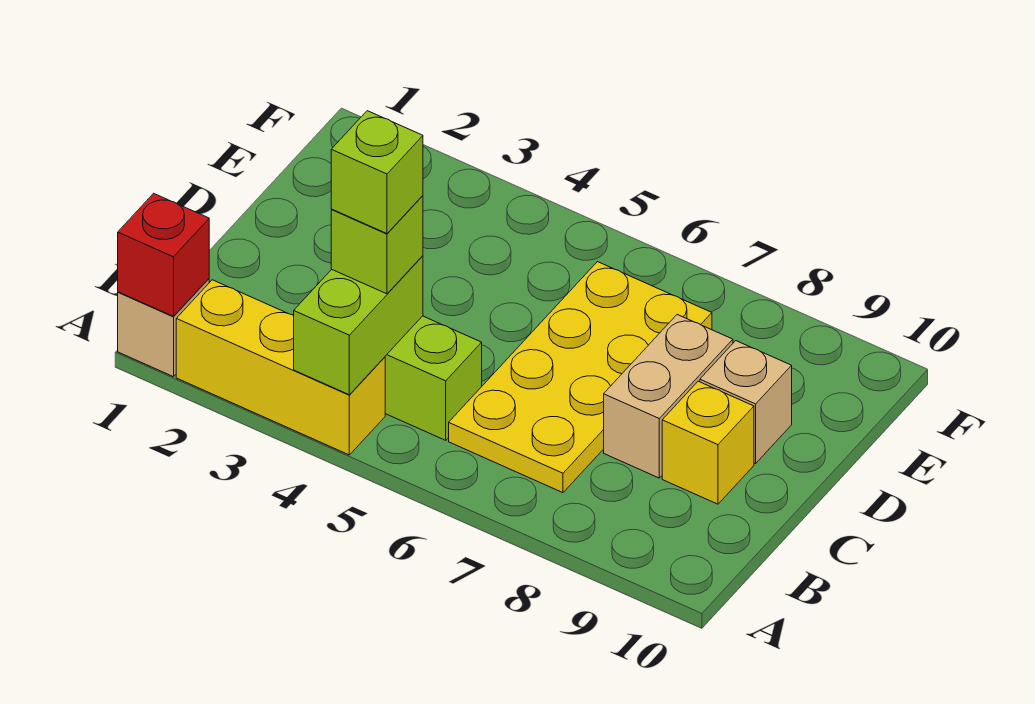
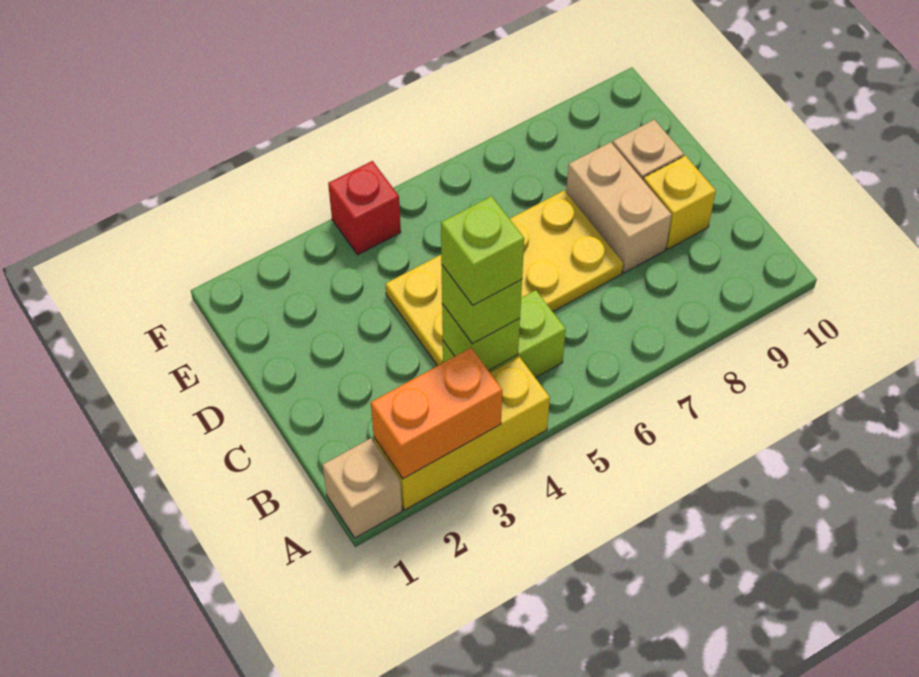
red 1x1 brick [118,193,209,316] -> red 1x1 brick moved to [328,161,401,255]
none -> orange 1x2 brick [371,348,502,479]
lime 1x2 brick [294,256,423,395] -> lime 1x1 brick [442,304,520,371]
yellow 2x4 plate [449,262,712,493] -> yellow 2x4 plate turned to [386,190,623,366]

